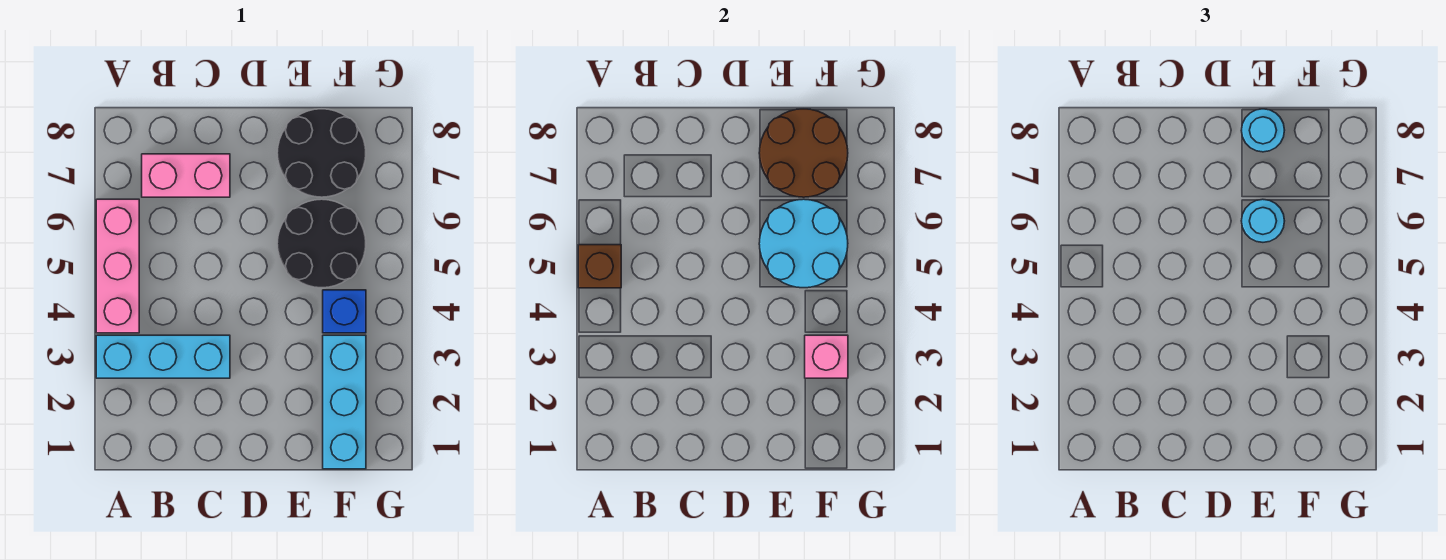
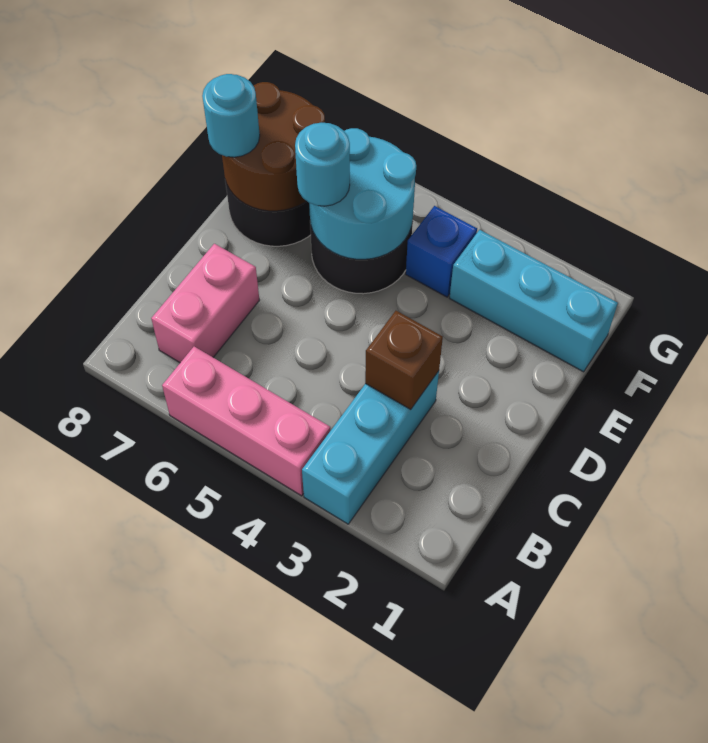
brown 1x1 brick [578,245,621,288] -> brown 1x1 brick moved to [365,311,443,409]
pink 1x1 brick [805,335,848,378] -> none

